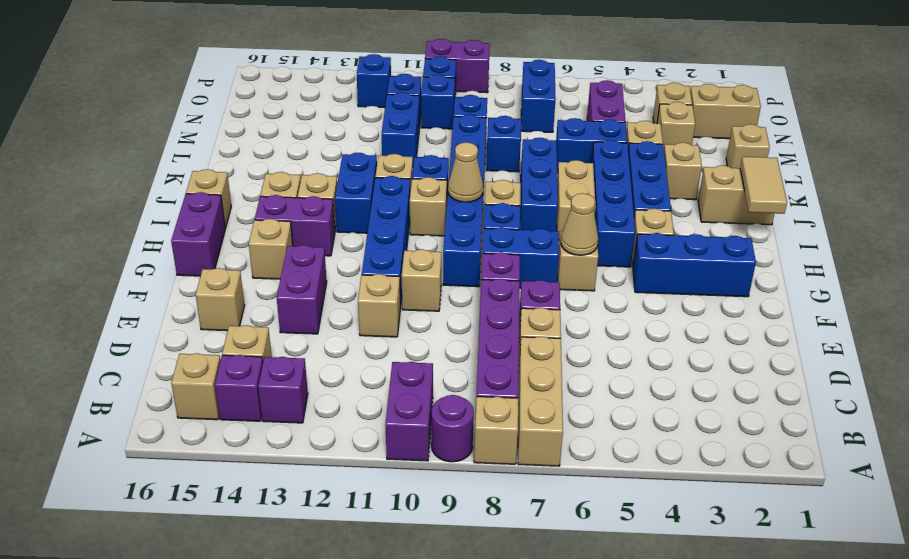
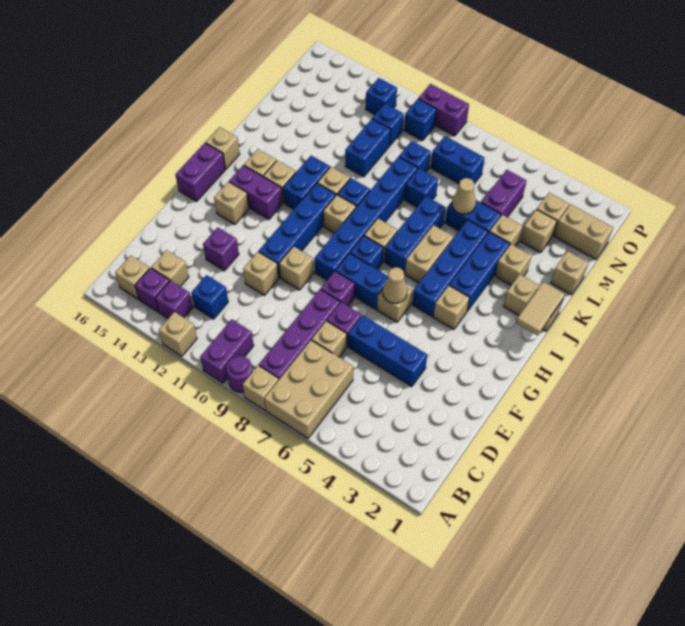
tan 1x3 brick [518,336,563,466] -> tan 2x3 brick [264,340,353,438]
purple 1x2 brick [277,245,327,334] -> purple 1x1 brick [203,227,239,271]
tan 1x1 brick [196,268,245,331] -> tan 1x1 brick moved to [159,312,197,356]
blue 1x3 brick [633,233,756,297] -> blue 1x3 brick moved to [348,315,427,387]
tan 1x1 cone [448,142,483,202] -> tan 1x1 cone moved to [452,178,476,214]
blue 1x2 brick [521,60,556,132] -> blue 1x2 brick turned to [431,136,485,184]
blue 1x1 brick [421,75,455,129] -> blue 1x1 brick moved to [191,275,228,319]

